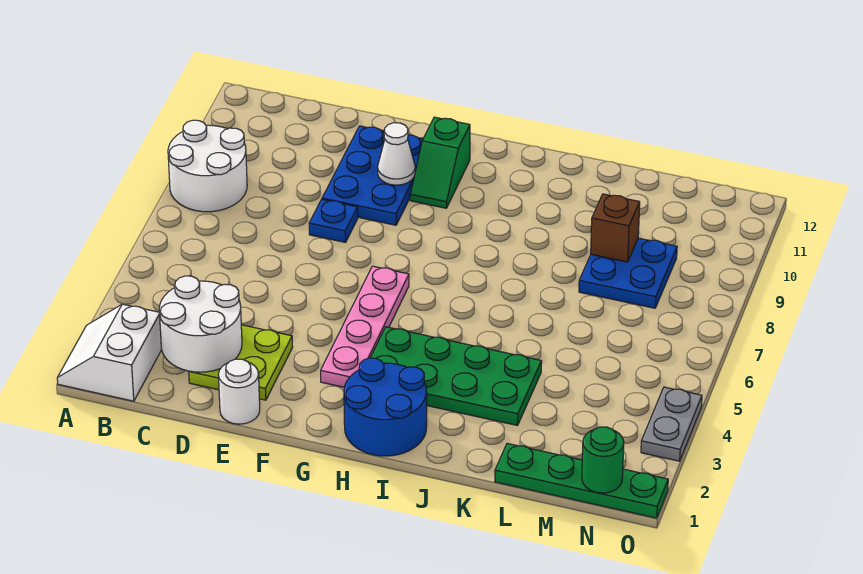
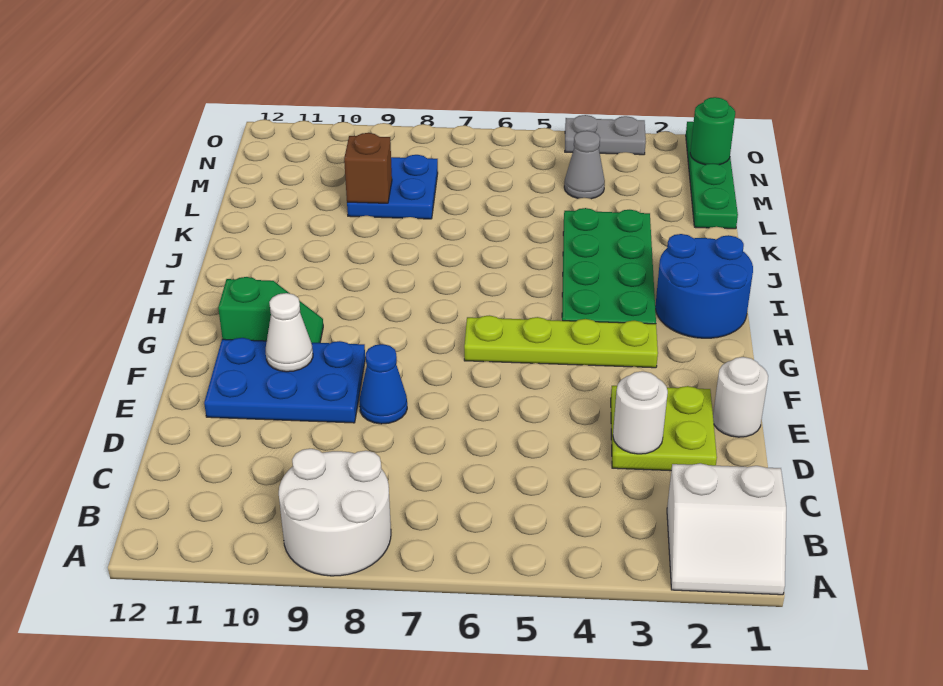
white 2x2 round brick [159,276,242,372] -> white 1x1 round brick [613,371,668,454]
blue 1x1 plate [309,199,358,242] -> blue 1x1 cone [359,344,407,424]
pink 1x4 plate [321,266,409,387] -> lime 1x4 plate [464,315,658,368]
none -> grey 1x1 cone [564,131,605,199]

